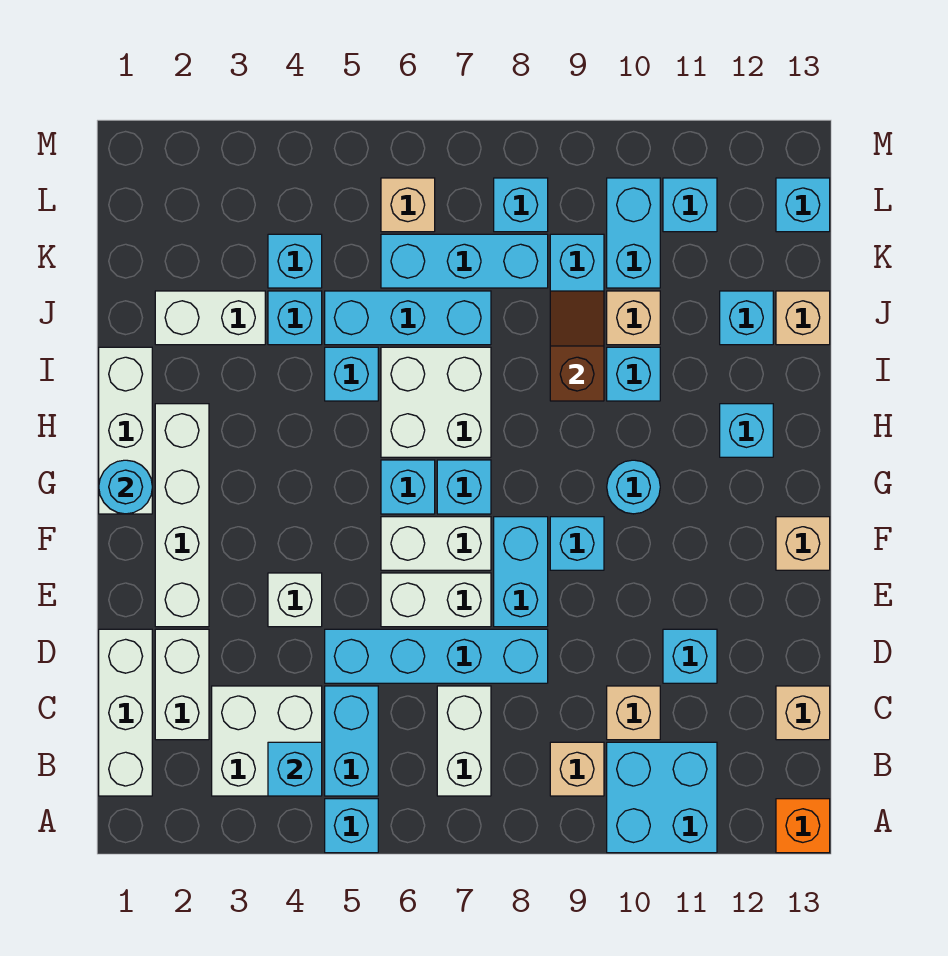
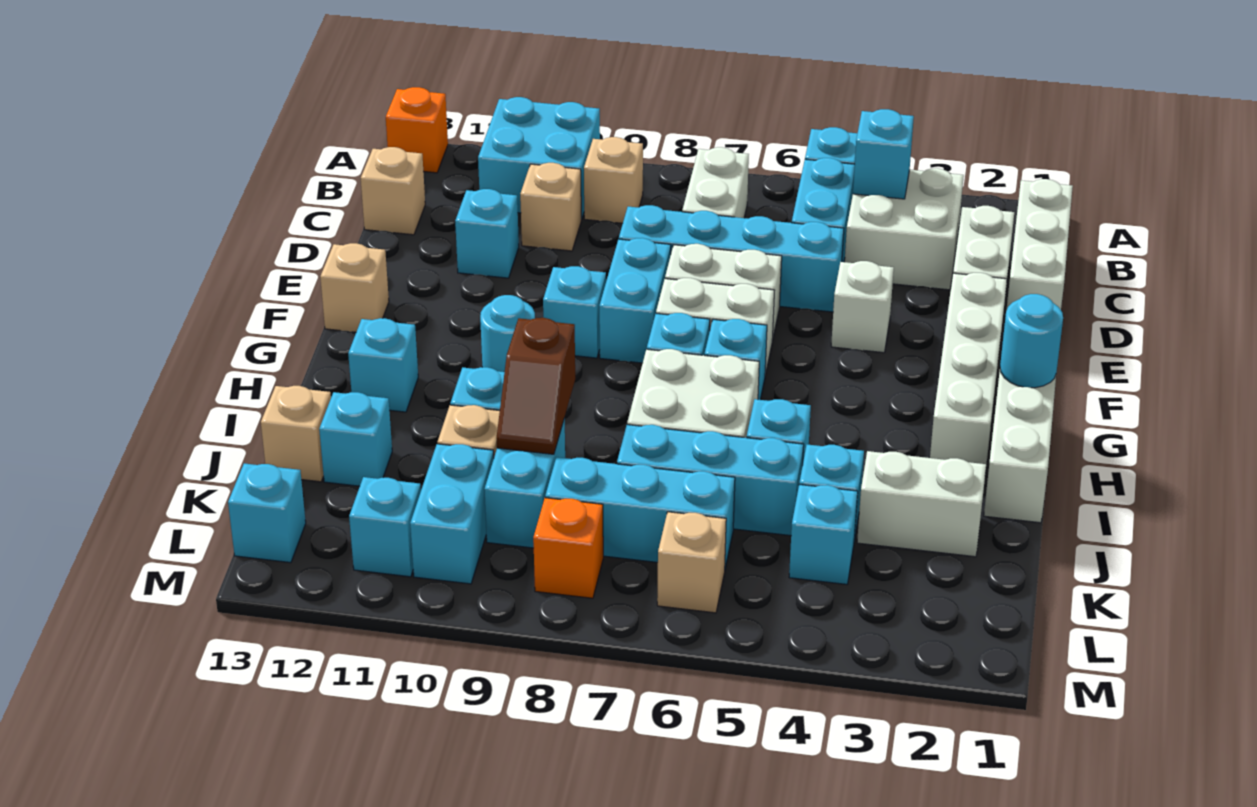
cyan 1x1 brick [494,178,548,232] -> orange 1x1 brick [533,498,603,598]

